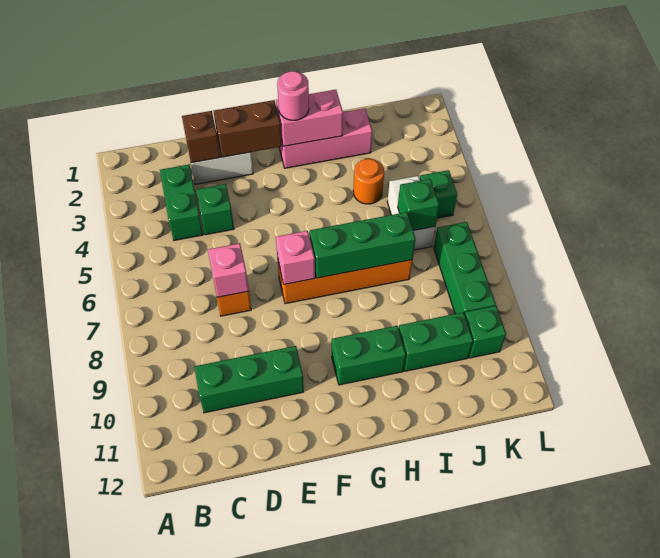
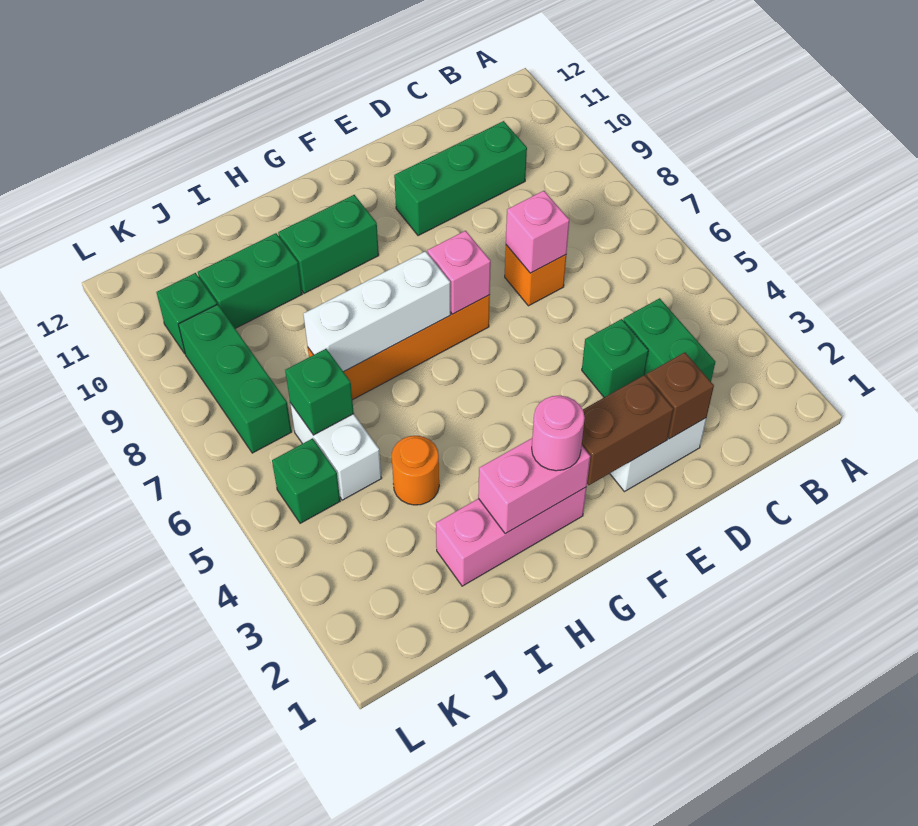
green 1x3 brick [309,212,415,278] -> white 1x3 brick [303,251,451,372]

